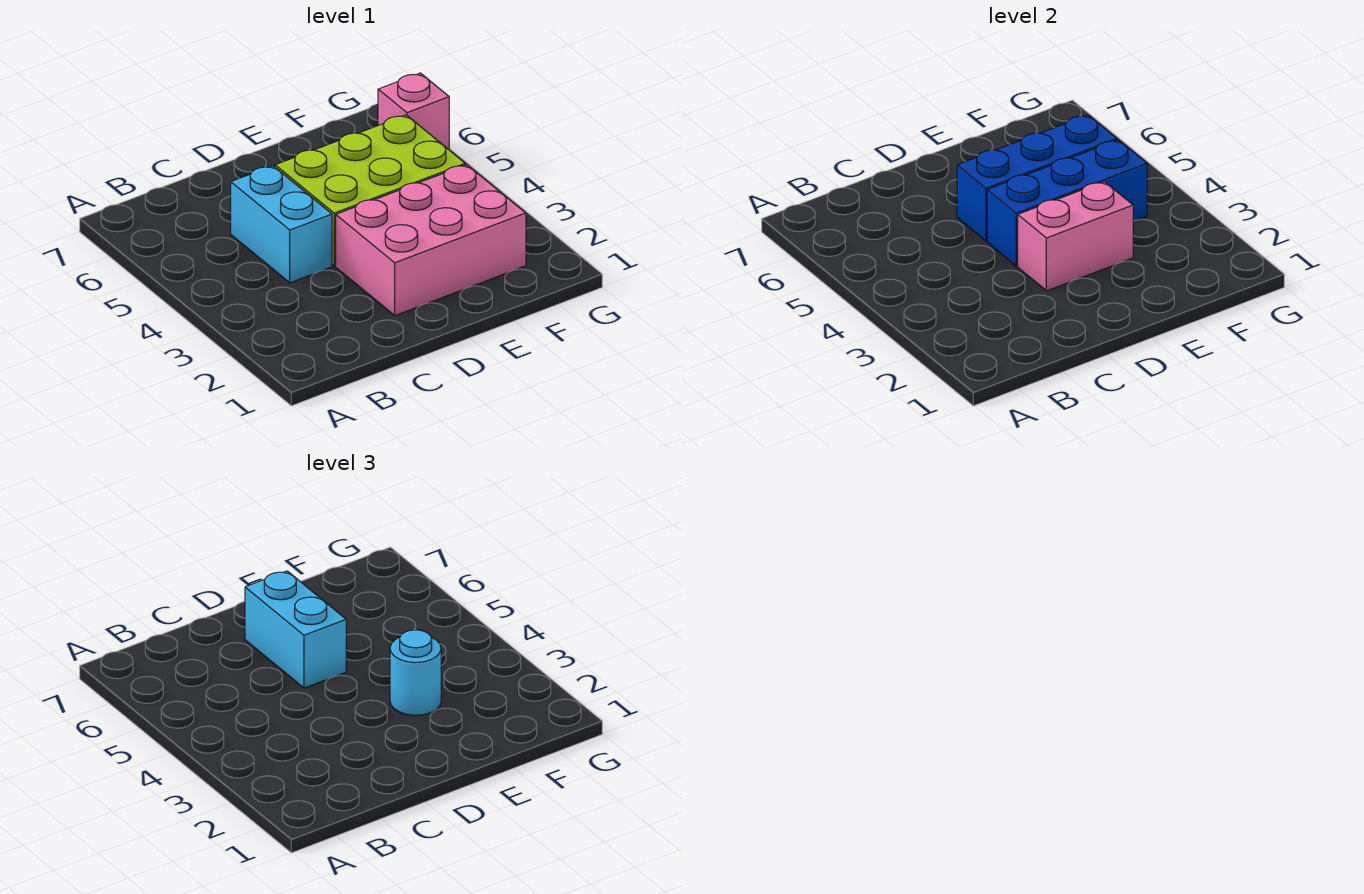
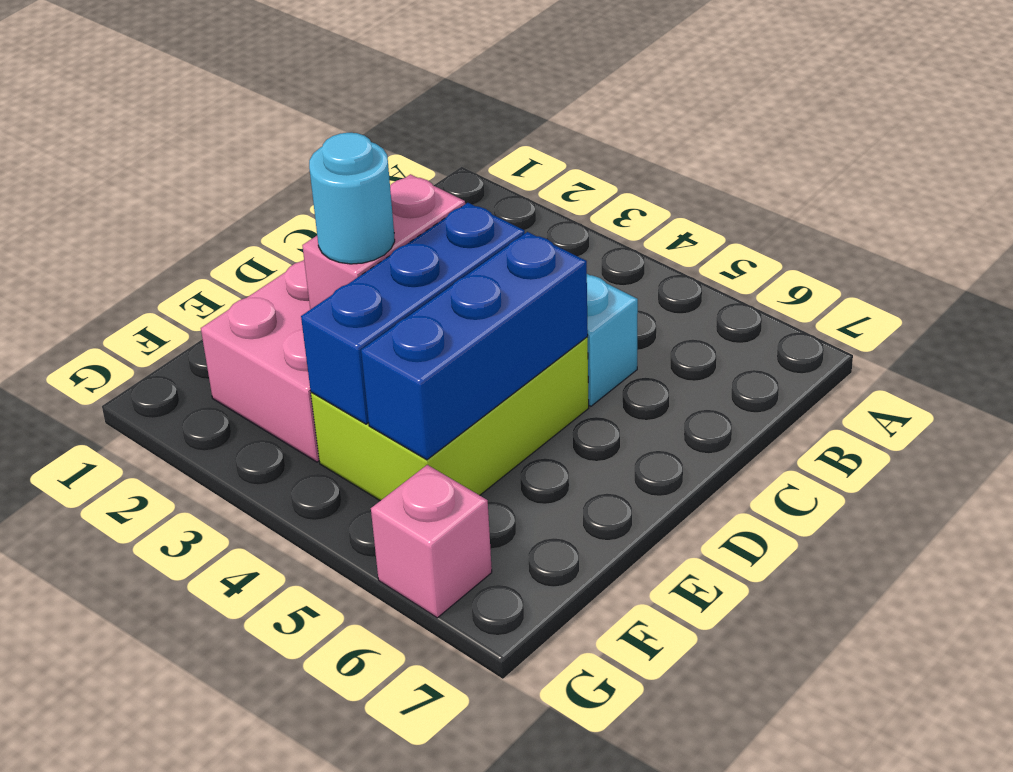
cyan 1x2 brick [245,571,346,688] -> none

